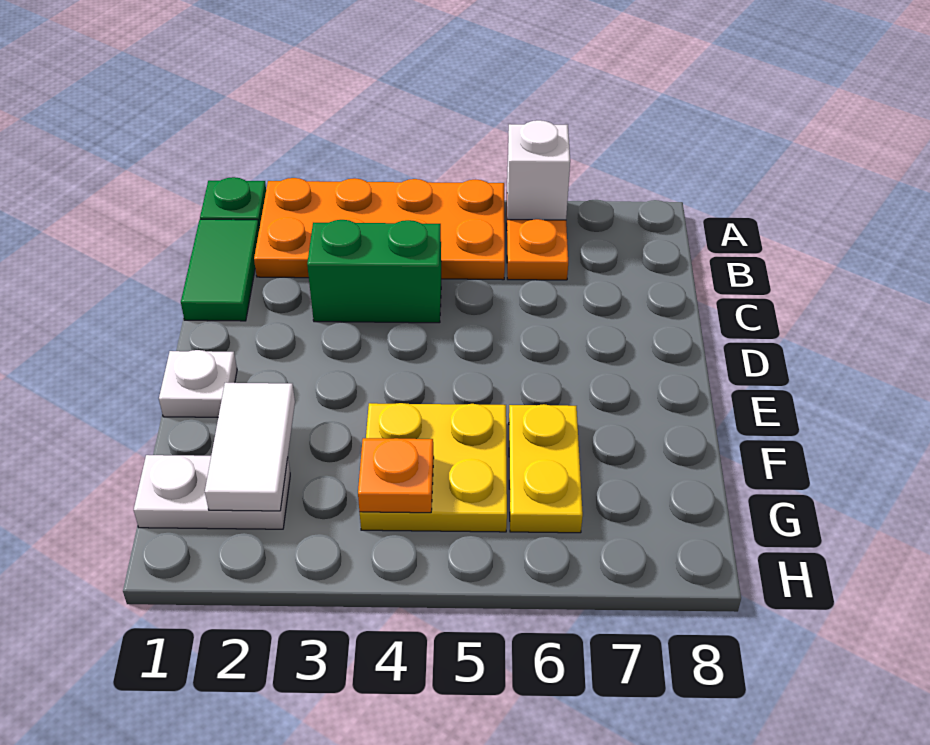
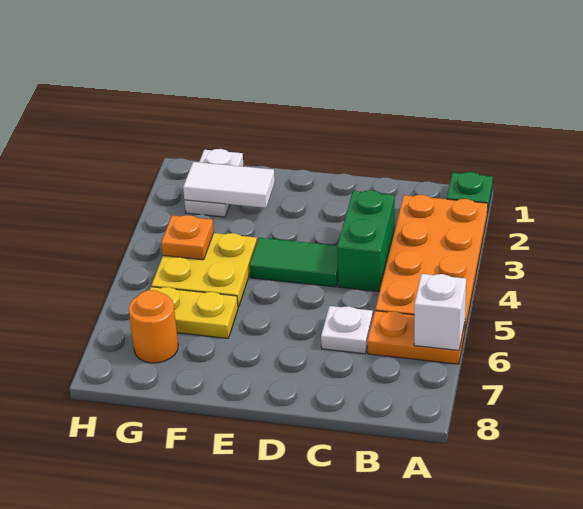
green 1x2 tile [181,219,259,321] -> green 1x2 tile moved to [250,238,338,287]
white 1x1 plate [159,350,237,417] -> white 1x1 plate moved to [321,306,373,354]
none -> orange 1x1 round brick [129,290,178,363]

